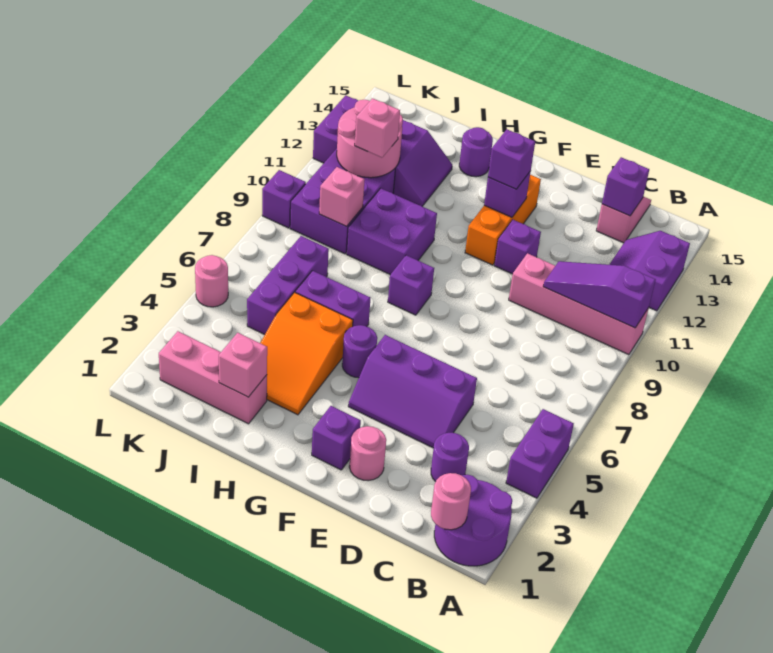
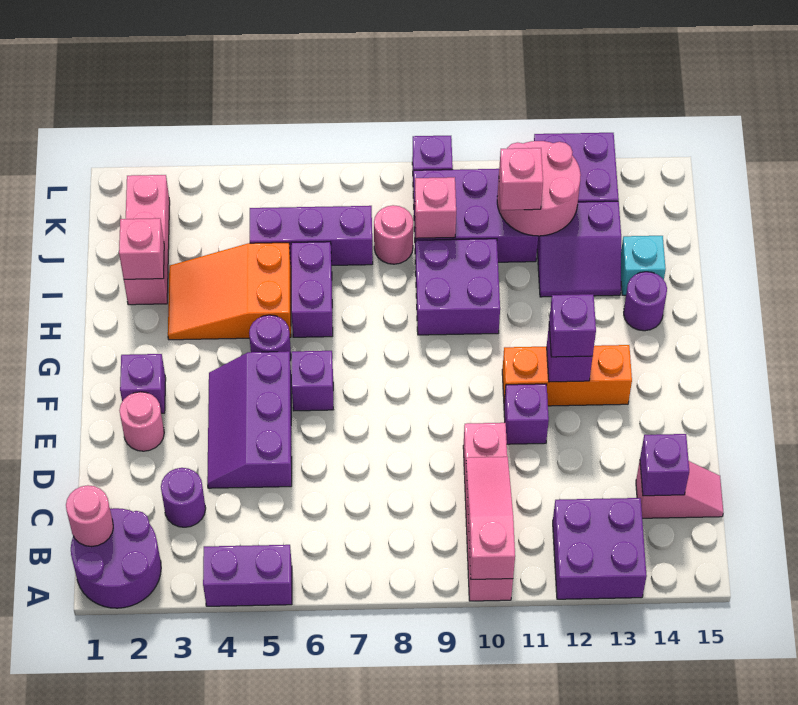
purple 1x3 slope [543,261,656,328] -> pink 1x3 slope [466,457,515,579]
purple 2x2 slope [609,231,690,311] -> purple 2x2 brick [553,498,647,599]
purple 1x1 brick [388,255,434,315] -> purple 1x1 brick moved to [292,351,333,411]
none -> cyan 1x1 brick [621,236,666,295]
pink 1x1 round brick [195,255,228,307] -> pink 1x1 round brick moved to [374,205,413,264]

